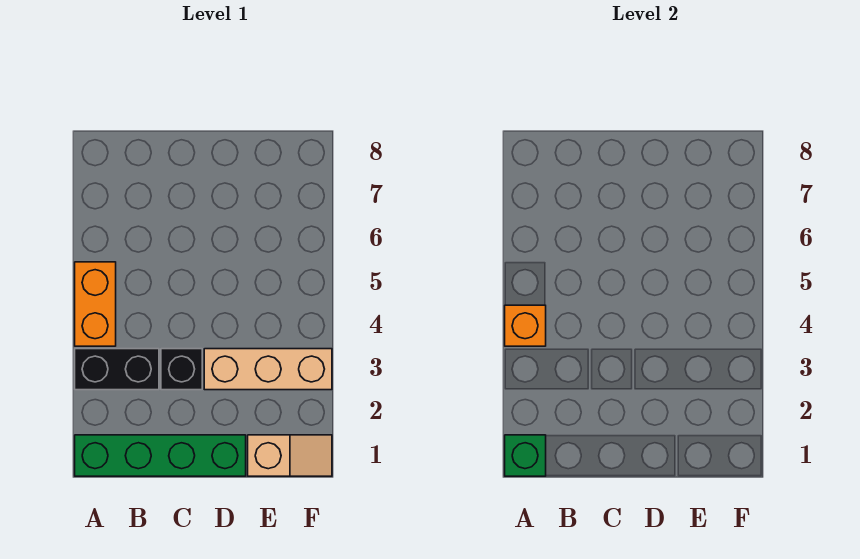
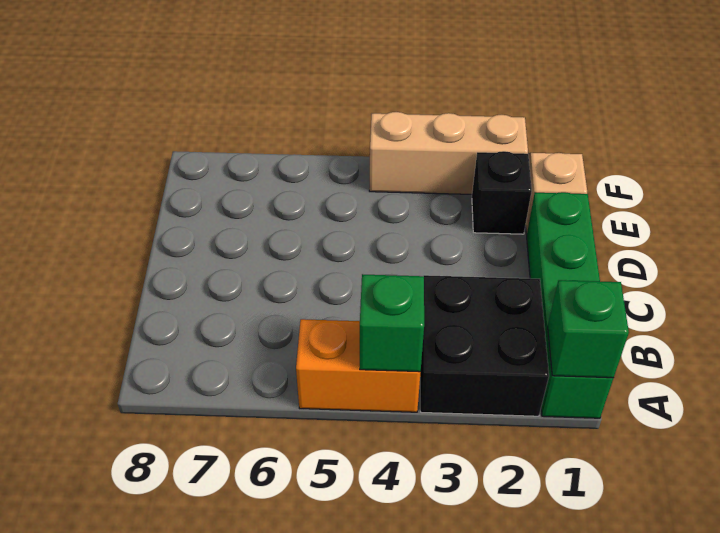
black 1x2 brick [75,349,159,390] -> black 2x2 brick [420,275,549,416]
orange 1x1 brick [505,305,546,346] -> green 1x1 brick [360,274,424,372]
black 1x1 brick [161,349,202,390] -> black 1x1 brick moved to [472,151,532,234]
tan 1x3 brick [204,349,332,390] -> tan 1x3 brick turned to [369,112,528,194]

